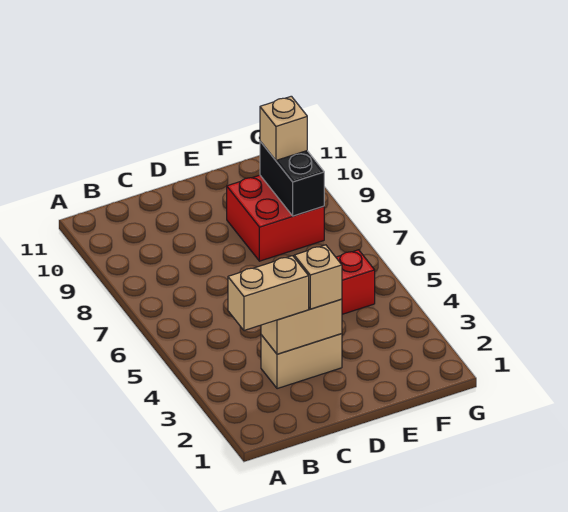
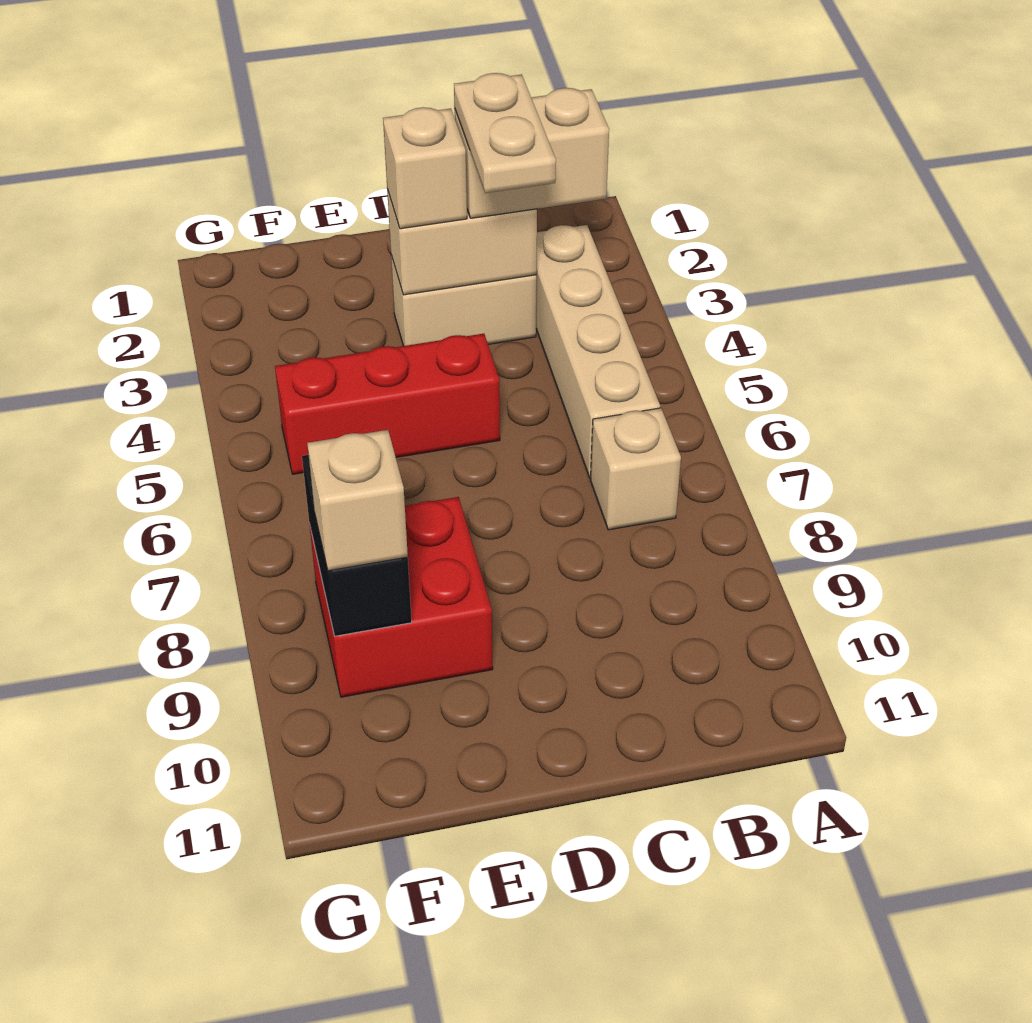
none -> tan 1x4 brick [536,225,660,478]
none -> tan 1x1 brick [590,408,681,530]
none -> tan 1x2 plate [454,73,556,193]

